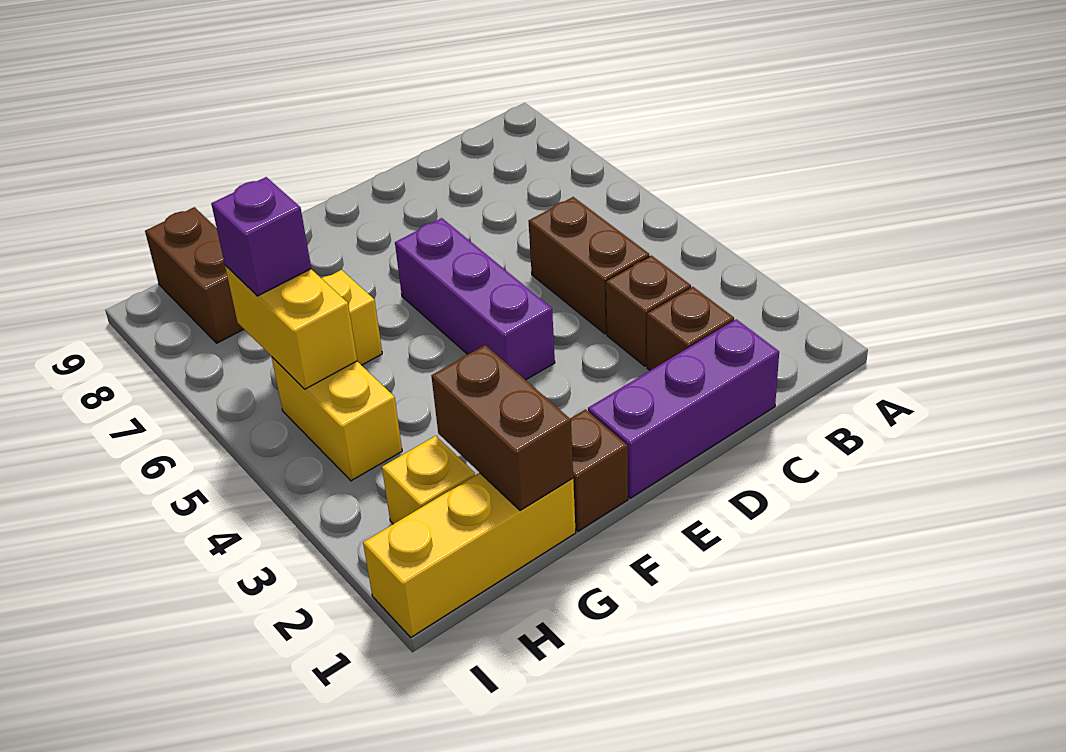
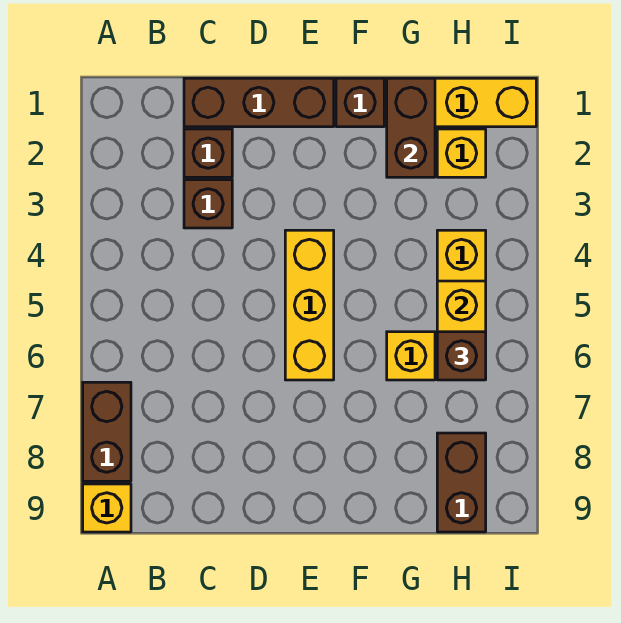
none -> yellow 1x1 brick [83,484,131,532]
purple 1x3 brick [588,319,779,498] -> brown 1x3 brick [184,78,334,127]
brown 1x2 brick [529,197,649,334] -> brown 1x2 brick moved to [83,382,131,481]
purple 1x3 brick [395,218,555,380] -> yellow 1x3 brick [285,230,334,380]
purple 1x1 brick [211,177,311,296] -> brown 1x1 brick [437,332,486,380]

